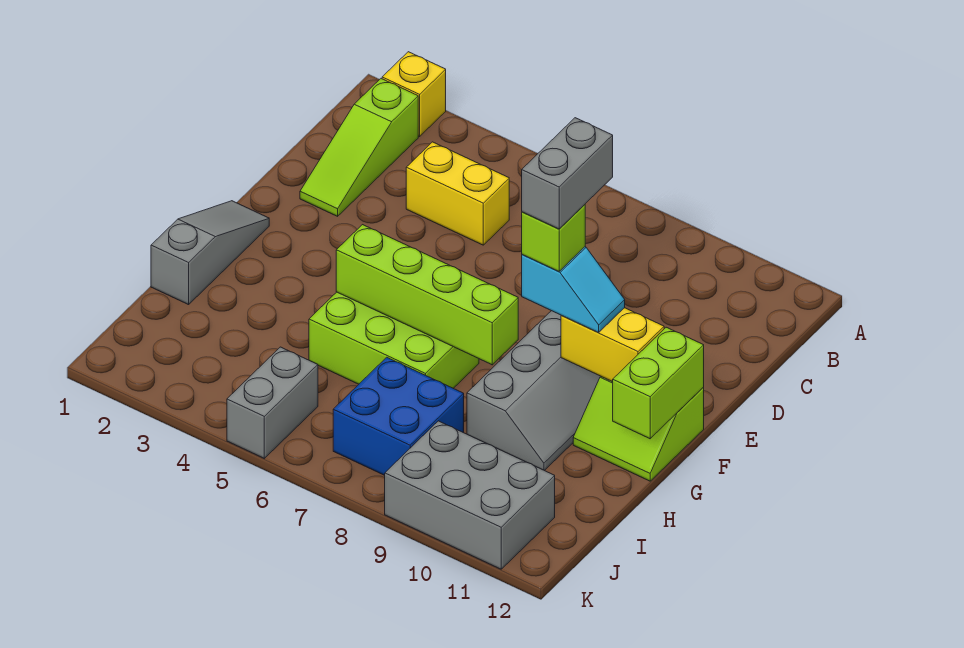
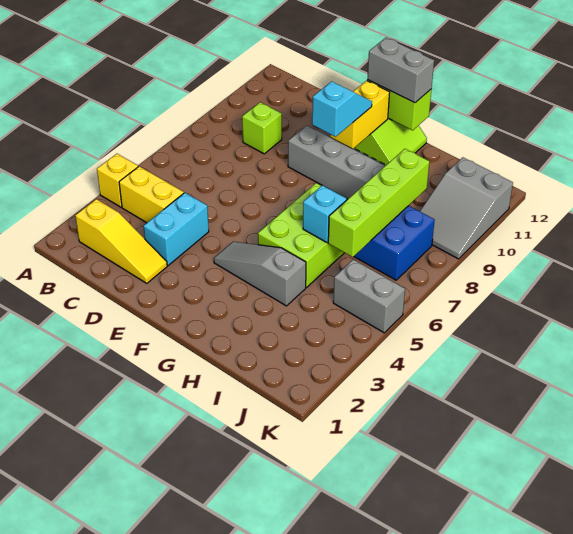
yellow 1x1 brick [382,52,446,136] -> yellow 1x1 brick moved to [97,154,138,207]
lime 1x3 slope [300,79,418,216] -> yellow 1x3 slope [75,199,167,283]
yellow 1x2 brick [406,142,509,245] -> yellow 1x2 brick turned to [119,166,184,223]
none -> cyan 1x2 brick [144,193,209,265]
grey 1x2 brick [522,118,613,229] -> grey 1x2 brick moved to [367,38,434,103]
grey 1x3 slope [151,201,269,305] -> grey 1x3 slope moved to [214,242,306,306]
lime 1x1 brick [522,205,585,271] -> lime 1x1 brick moved to [242,102,282,154]
lime 1x4 brick [336,225,518,365] -> lime 1x4 brick moved to [328,149,429,257]
none -> cyan 1x1 brick [303,185,347,242]
grey 2x3 brick [385,421,555,569] -> grey 2x3 slope [420,157,513,259]

